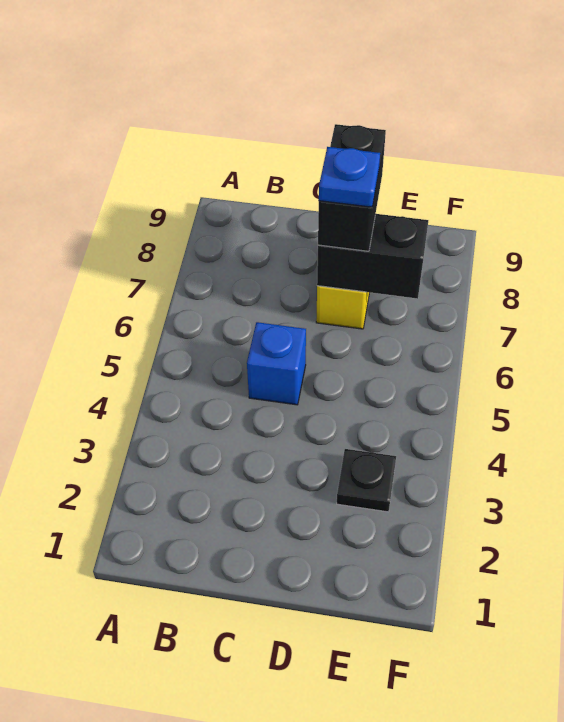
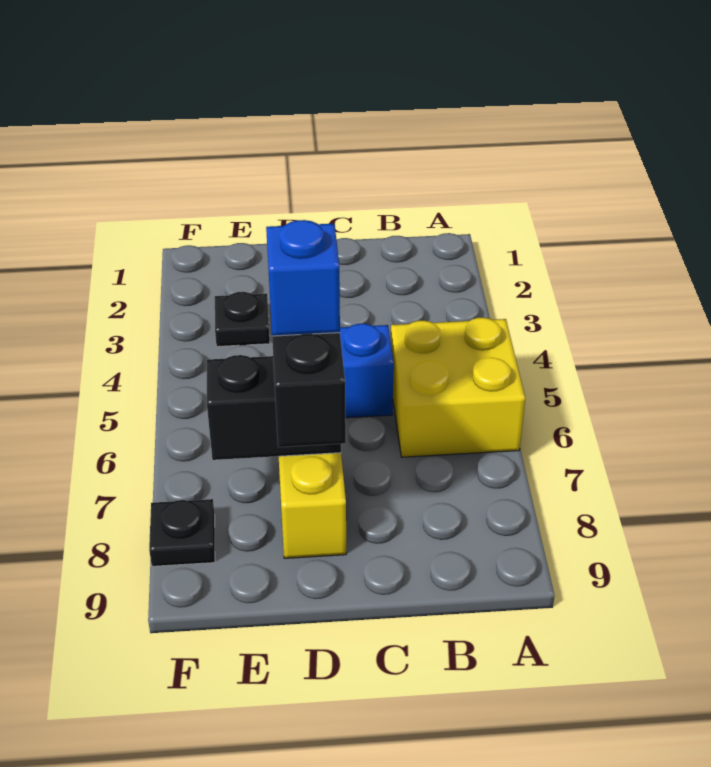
none -> yellow 2x2 brick [391,318,525,457]
blue 1x1 plate [319,147,380,207] -> blue 1x1 brick [266,220,340,336]
none -> black 1x1 plate [149,499,215,566]

